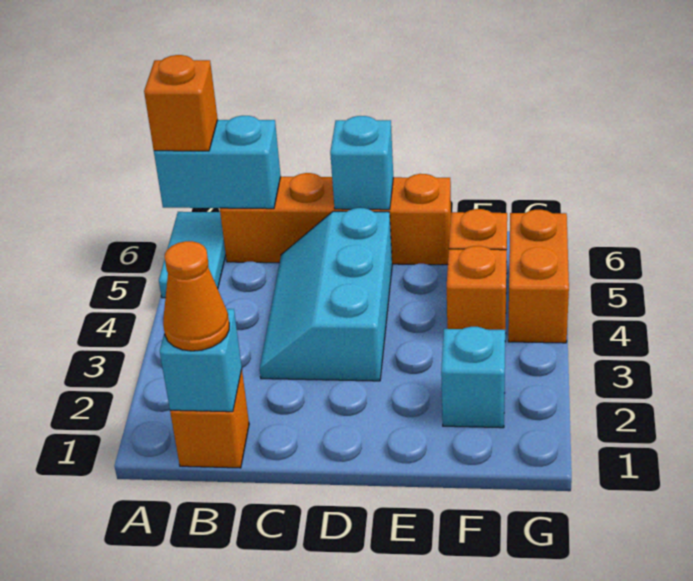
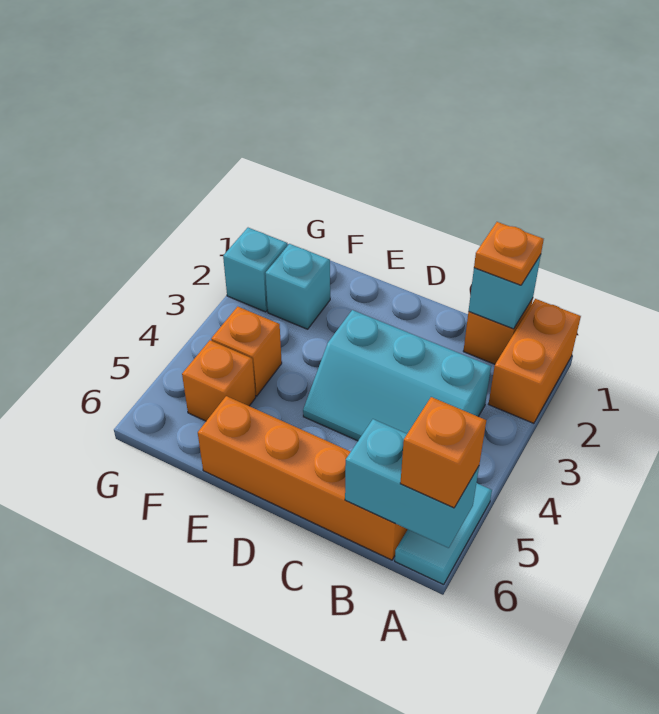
orange 1x1 cone [163,241,229,351] -> orange 1x1 plate [474,222,544,285]
cyan 2x3 slope [260,208,392,381] -> cyan 2x3 slope turned to [303,310,491,441]
cyan 1x1 brick [330,116,393,210] -> cyan 1x1 brick moved to [223,228,287,312]
orange 1x2 brick [508,210,569,343] -> orange 1x2 brick moved to [488,299,581,423]

